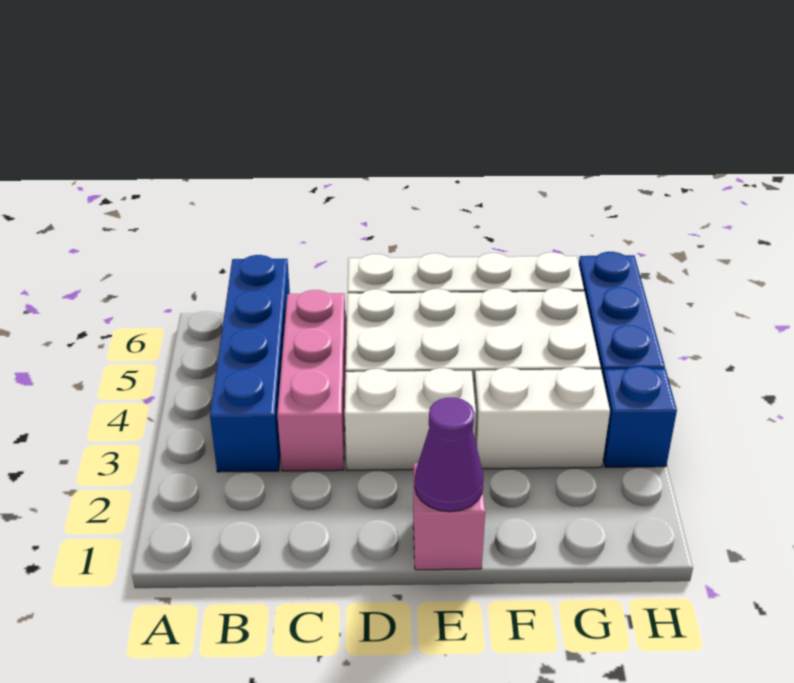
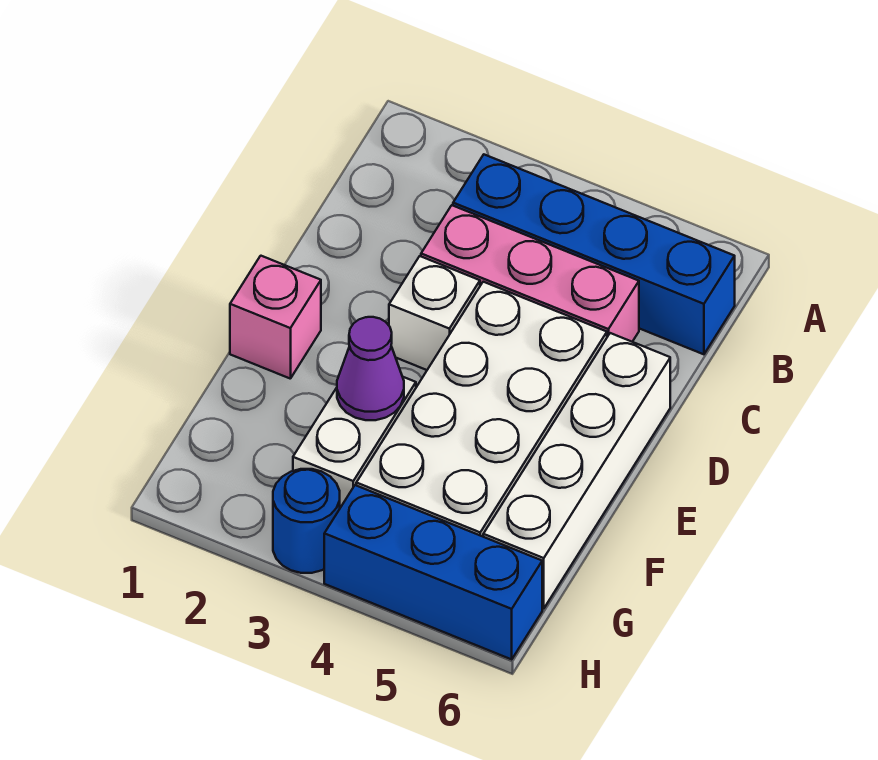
white 1x2 brick [345,368,476,470] -> white 1x1 brick [389,256,480,370]
purple 1x1 cone [415,398,484,512] -> purple 1x1 cone moved to [337,317,404,420]
blue 1x1 brick [603,366,677,467] -> blue 1x1 round brick [273,469,340,573]

